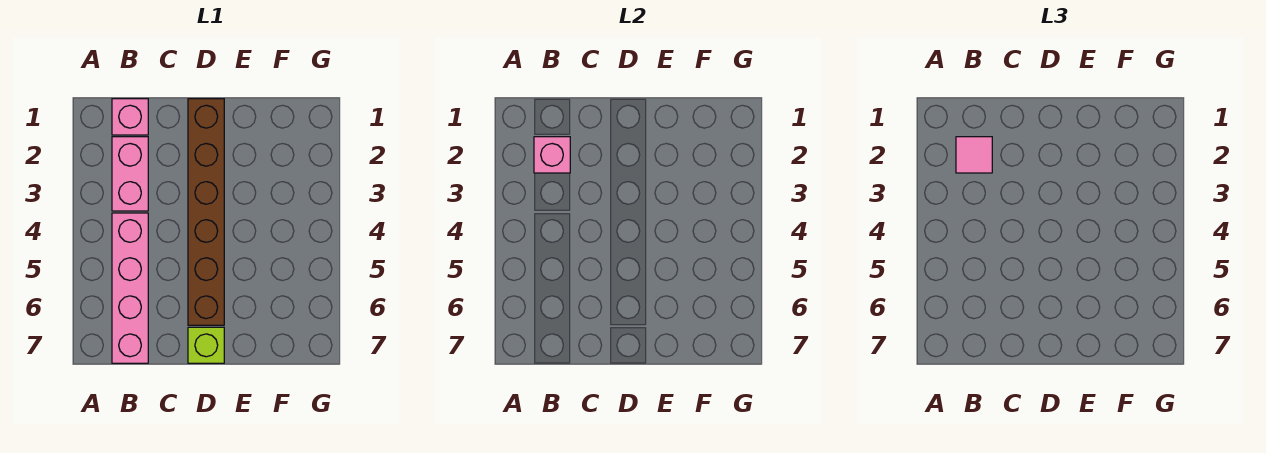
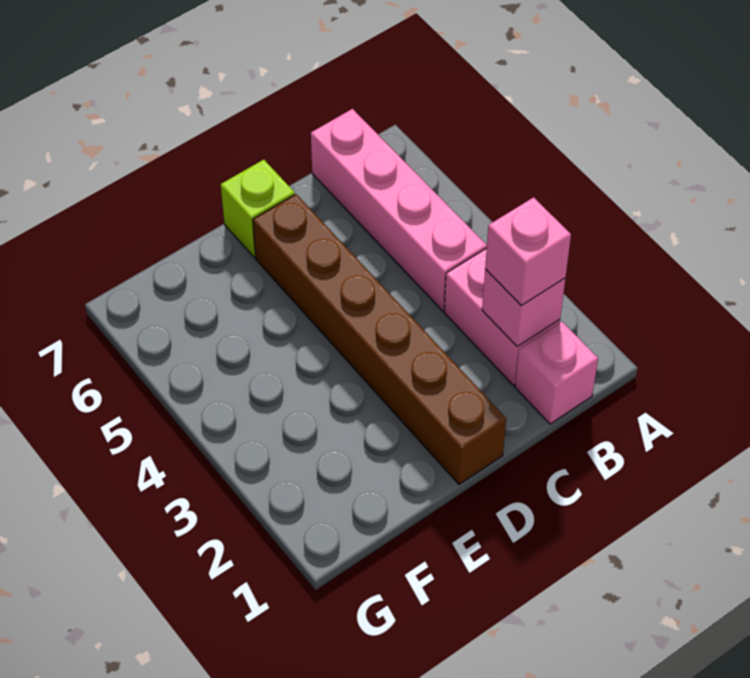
pink 1x1 tile [956,137,992,173] -> pink 1x1 brick [485,198,571,306]

